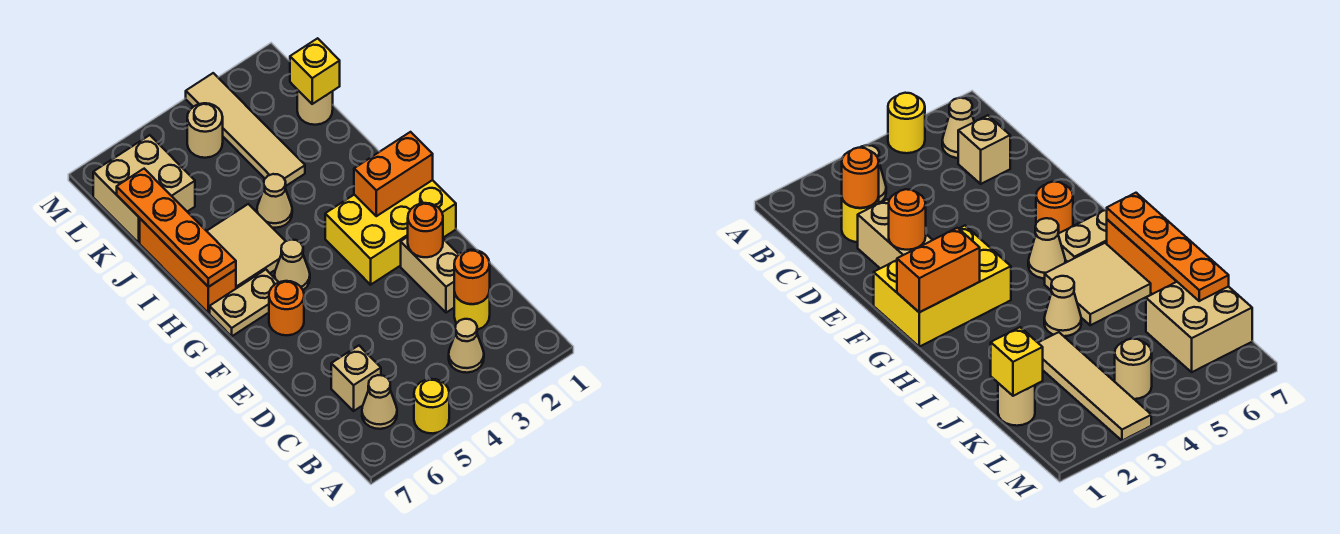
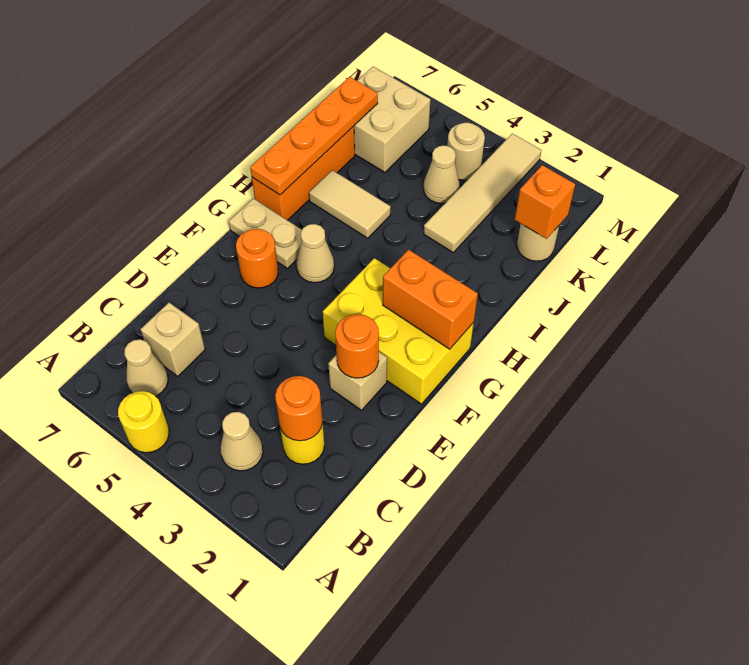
tan 1x2 brick [401,237,459,313] -> tan 1x1 brick [328,352,387,410]
tan 2x2 tile [207,204,285,288] -> tan 1x2 tile [309,170,391,238]
tan 1x1 cone [257,174,292,228] -> tan 1x1 cone moved to [423,146,460,203]
yellow 1x1 brick [290,38,340,104] -> orange 1x1 brick [515,165,575,239]

